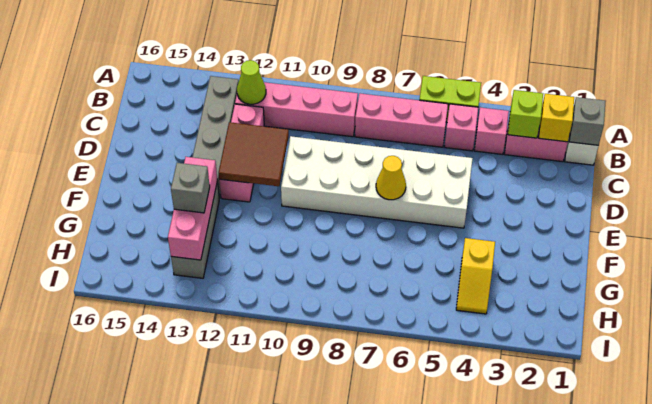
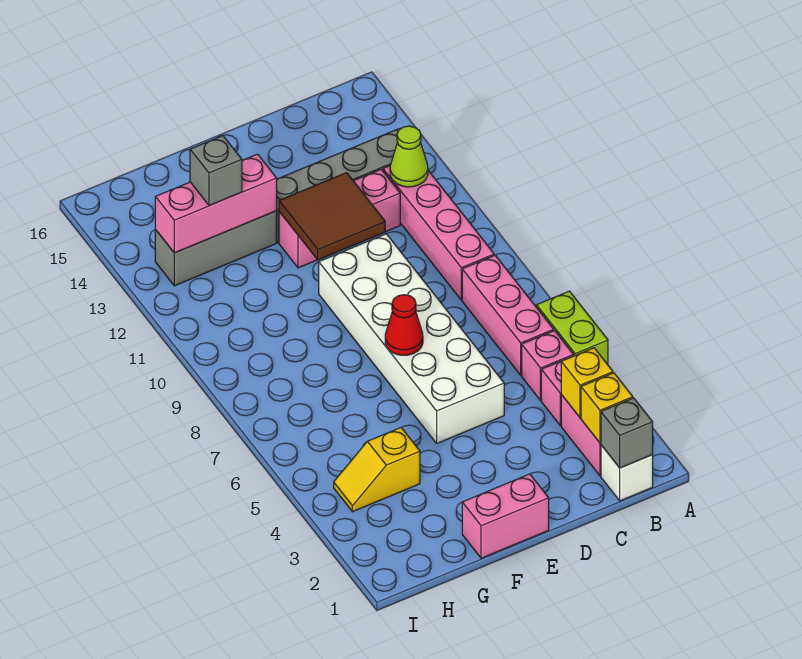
lime 1x1 brick [508,90,543,138] -> yellow 1x1 brick [561,348,613,418]
none -> pink 1x2 brick [462,474,549,558]
yellow 1x1 cone [376,156,406,200] -> red 1x1 cone [385,295,423,355]

